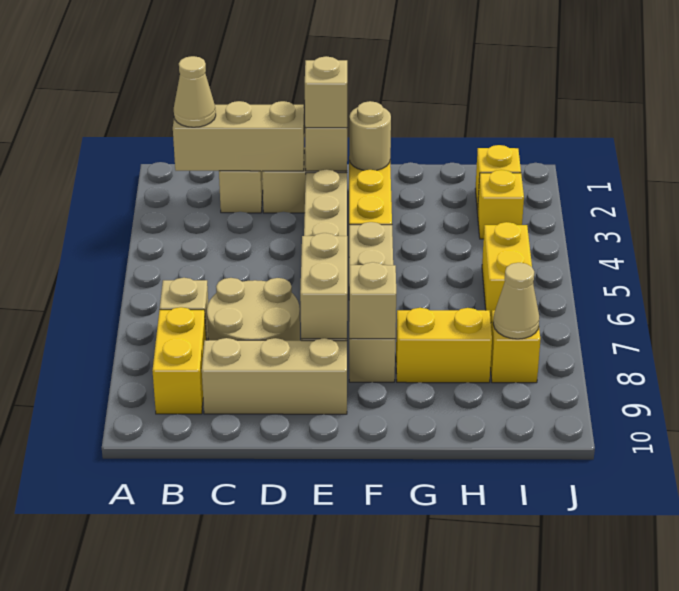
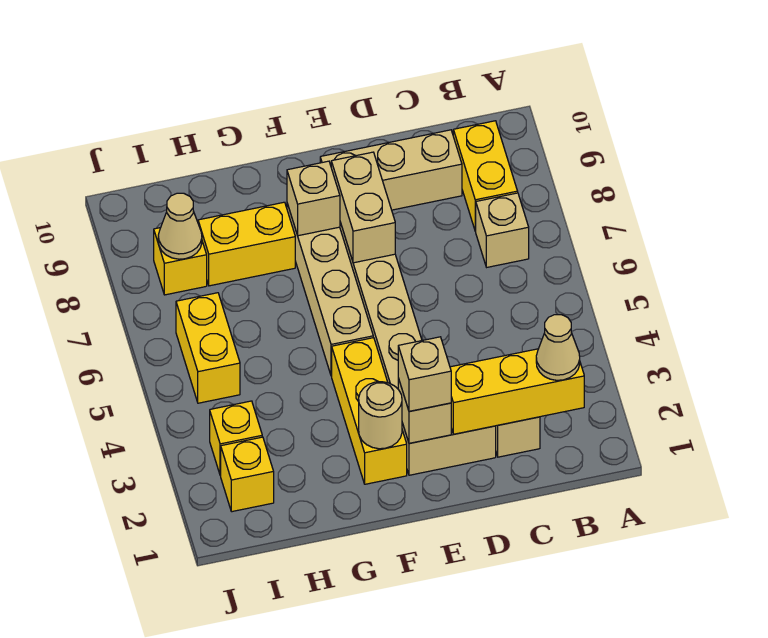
tan 1x3 brick [173,101,304,171] -> yellow 1x3 brick [450,349,584,434]
tan 2x2 round brick [207,278,300,341] -> none

